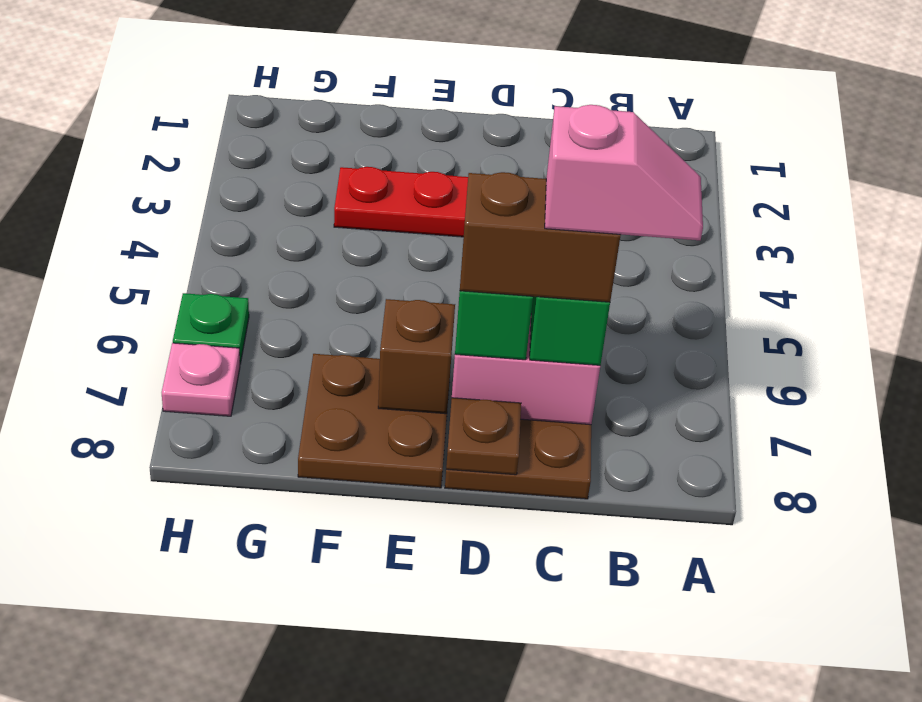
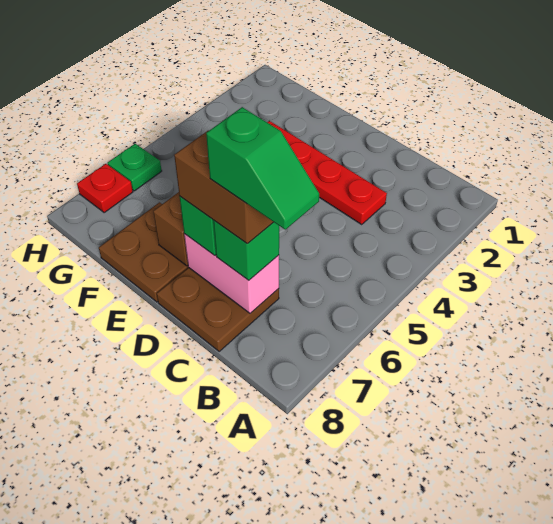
pink 1x2 slope [545,105,703,240] -> green 1x2 slope [206,107,319,229]
brown 1x1 plate [446,398,521,475] -> none
pink 1x1 plate [162,343,240,416] -> red 1x1 plate [77,164,133,213]

